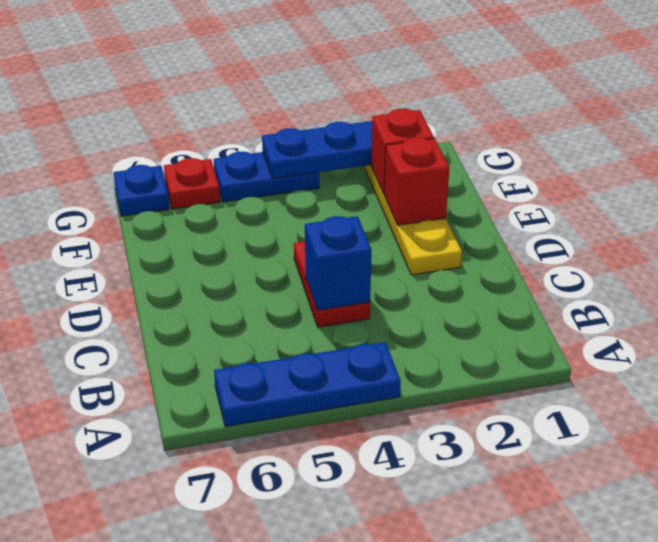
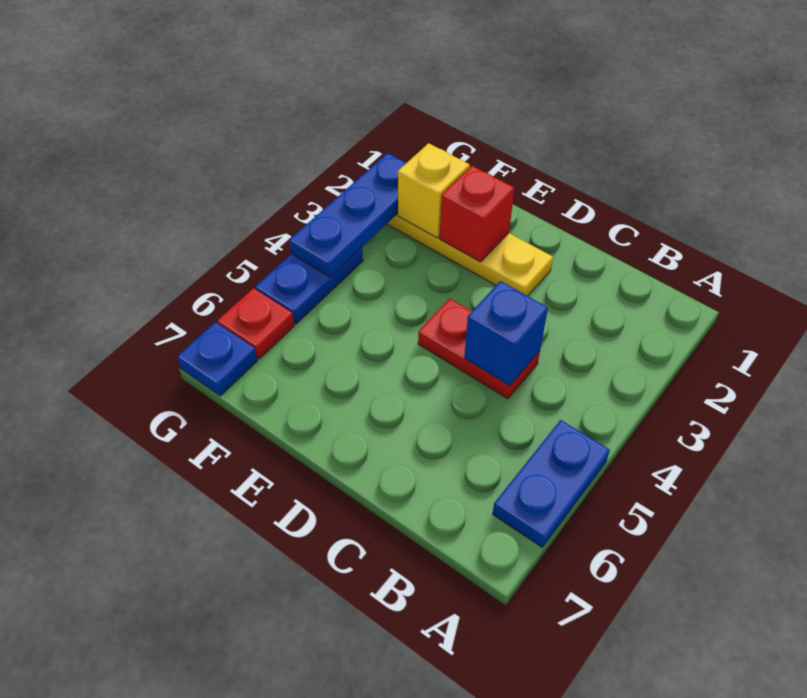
blue 1x3 plate [214,342,401,427] -> blue 1x2 plate [493,420,610,547]
red 1x1 brick [371,109,434,194] -> yellow 1x1 brick [398,143,470,238]

